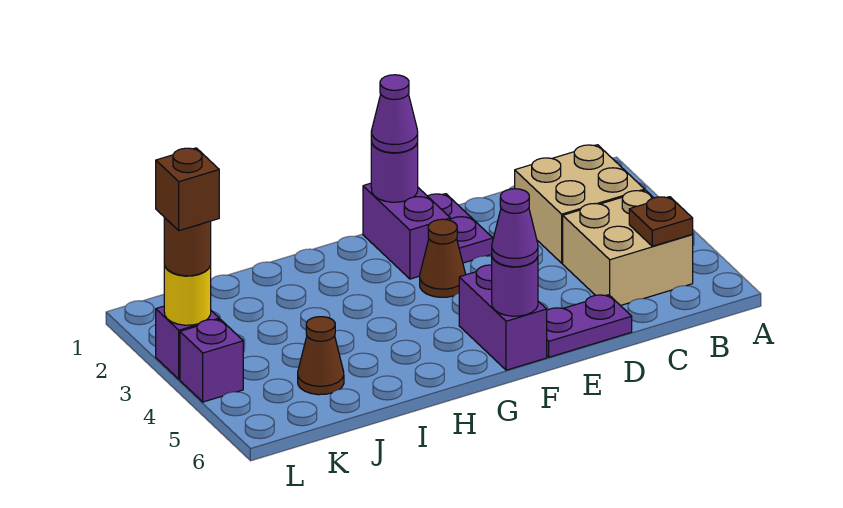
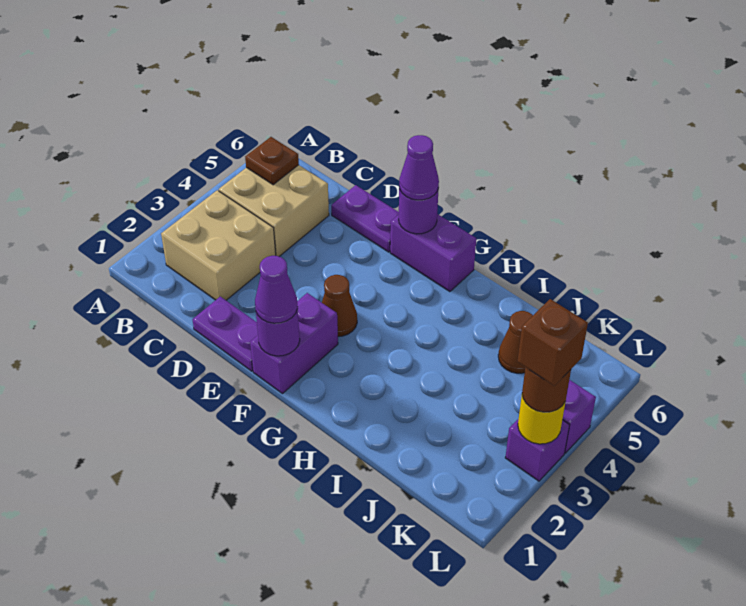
purple 1x2 plate [428,194,493,263] -> purple 1x2 plate turned to [193,296,258,371]
purple 1x2 brick [459,265,547,370] -> purple 1x2 brick turned to [390,214,476,292]

